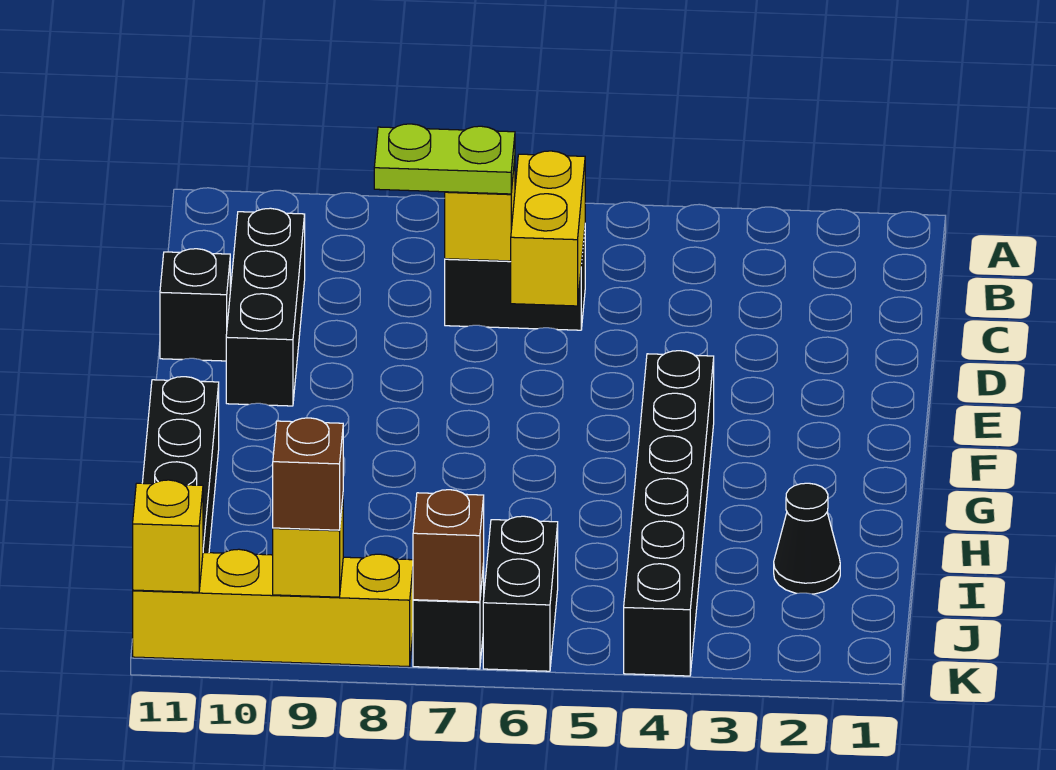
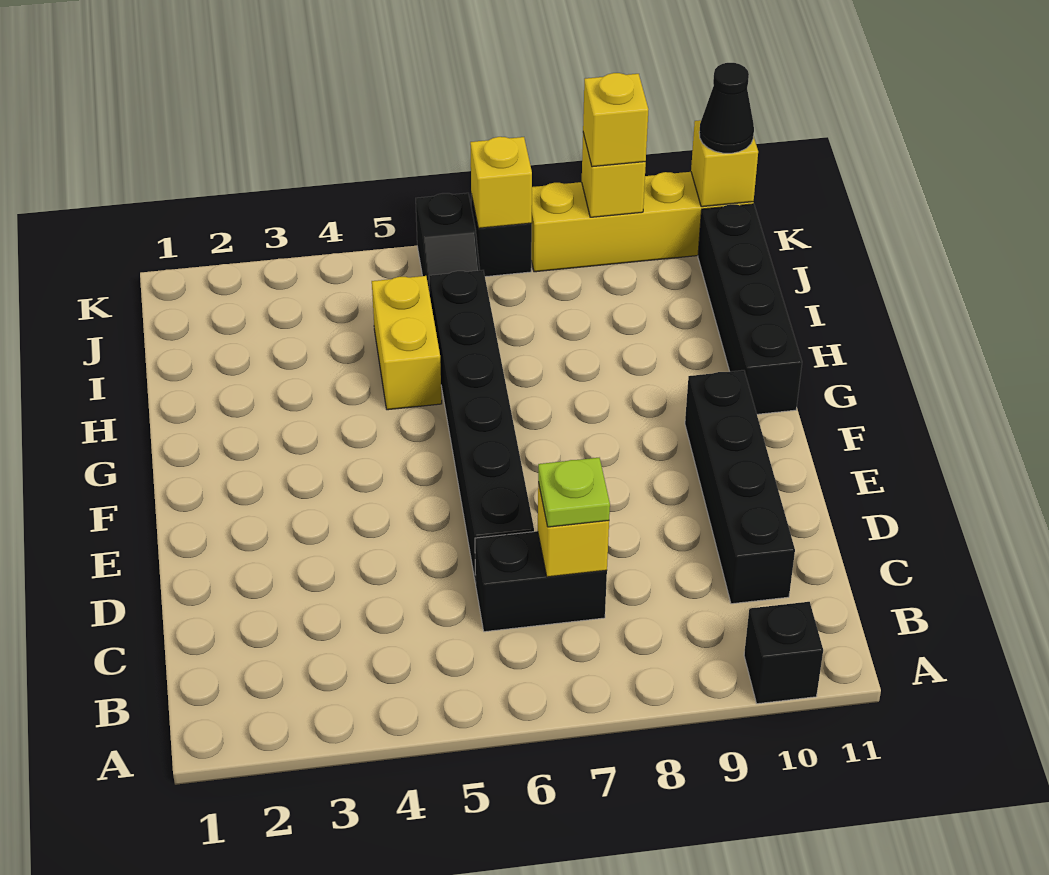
yellow 1x2 brick [511,151,585,306] -> yellow 1x2 brick moved to [372,276,442,410]
lime 1x2 plate [374,124,515,194] -> lime 1x1 plate [538,458,610,527]
black 1x3 brick [226,208,305,406] -> black 1x4 brick [685,370,795,604]
black 1x1 brick [160,249,230,361] -> black 1x1 brick moved to [744,602,823,704]
black 1x6 brick [624,351,714,676] -> black 1x6 brick moved to [429,270,534,583]
black 1x1 cone [774,483,840,594] -> black 1x1 cone moved to [699,63,754,153]
black 1x2 brick [483,516,558,671] -> black 1x2 slope [416,193,480,293]
brown 1x1 brick [413,490,484,602] -> yellow 1x1 brick [470,137,532,228]
brown 1x1 brick [273,418,343,530] -> yellow 1x1 brick [583,73,648,167]

